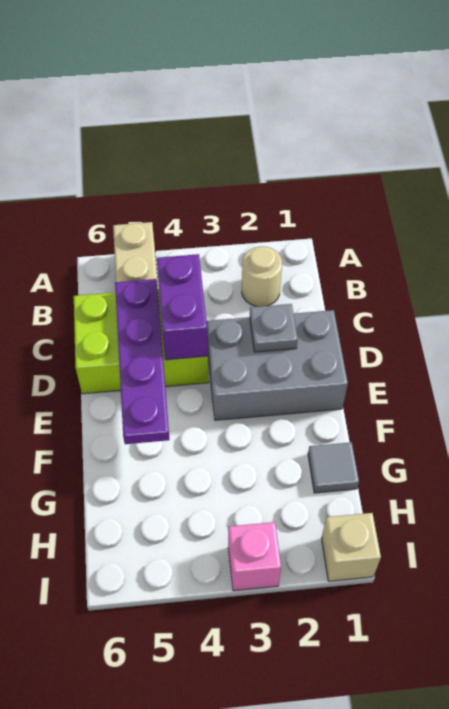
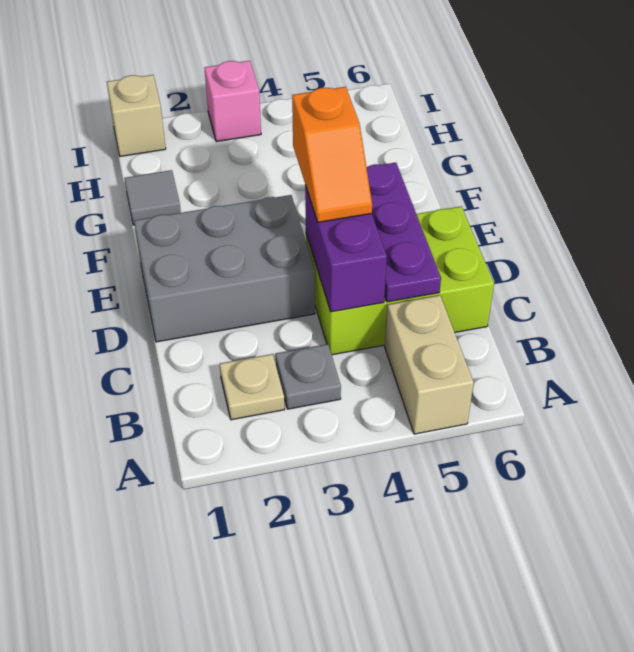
tan 1x1 round brick [242,246,282,307] -> tan 1x1 plate [220,354,285,420]
purple 1x4 plate [115,279,169,444] -> purple 1x3 plate [367,163,441,302]
grey 1x1 plate [250,304,298,352] -> grey 1x1 plate moved to [276,344,341,409]
none -> orange 1x2 slope [292,87,372,222]

